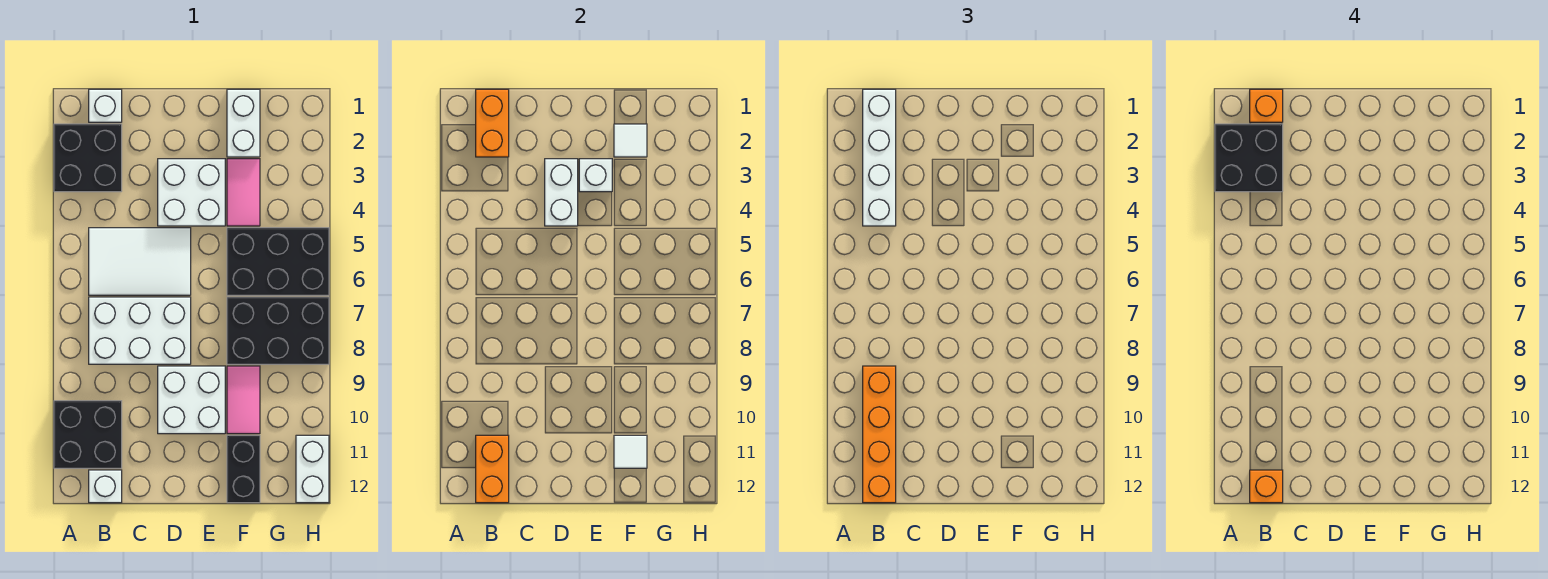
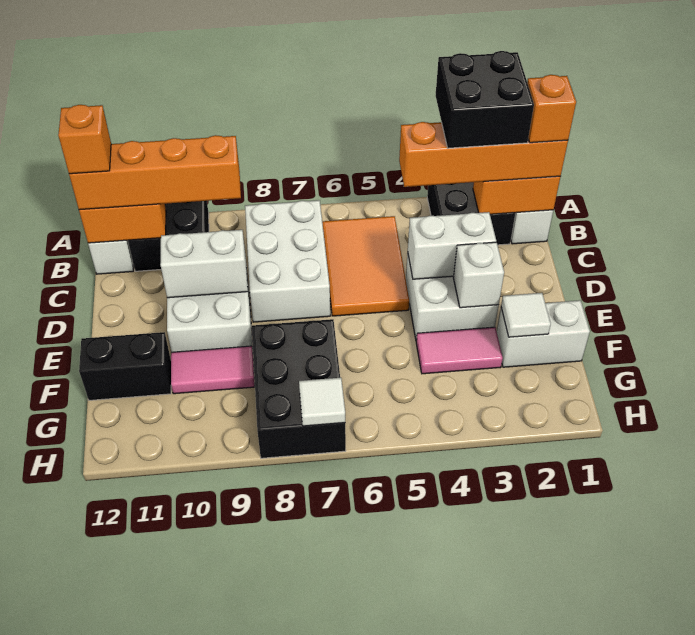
white 1x4 brick [863,89,896,226] -> orange 1x4 brick [399,122,568,187]
white 2x3 tile [89,228,191,295] -> orange 2x3 tile [322,216,409,316]
black 2x3 brick [227,228,329,295] -> none
white 1x1 tile [614,435,647,468] -> white 1x1 tile moved to [299,378,345,426]
white 1x2 brick [296,435,329,503] -> white 1x2 brick moved to [160,230,248,298]

